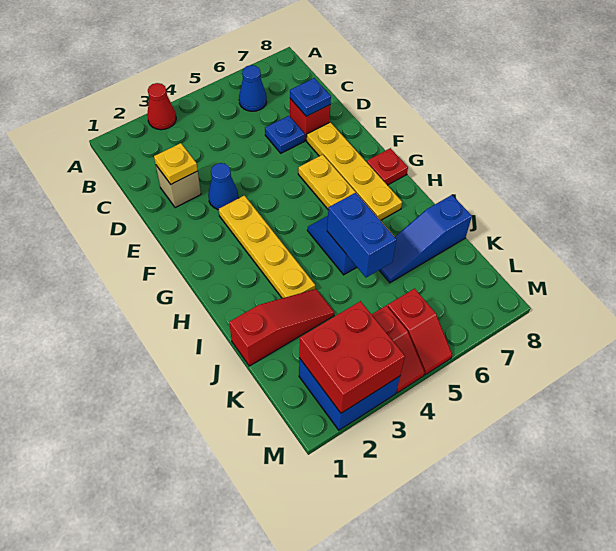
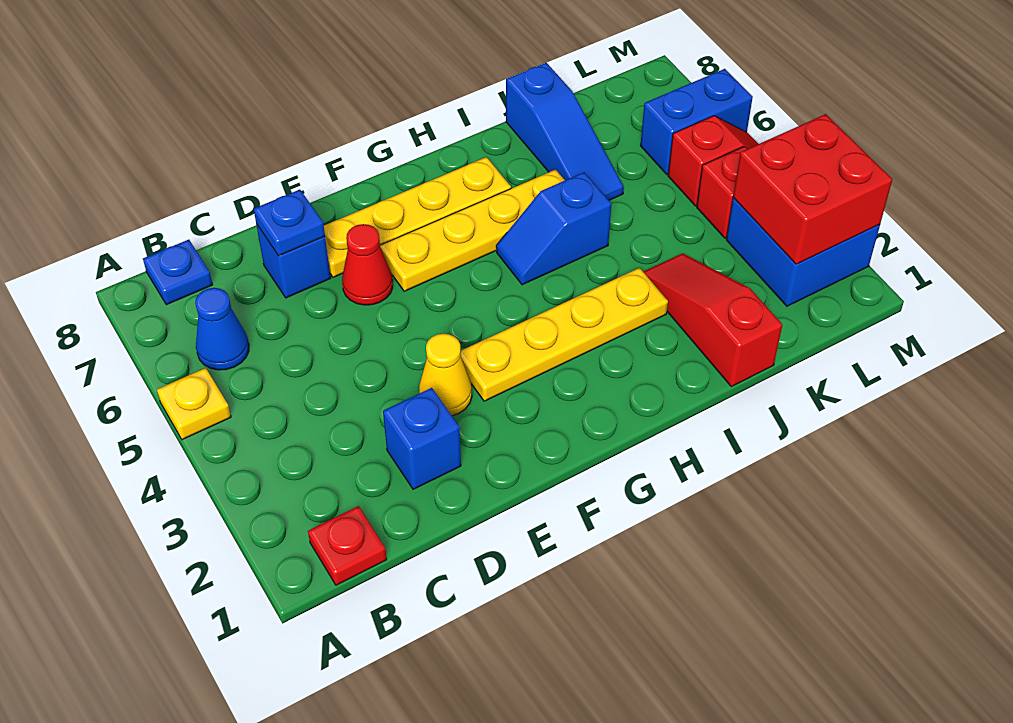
red 1x1 cone [147,83,176,130] -> red 1x1 cone moved to [342,224,393,305]
tan 1x1 brick [156,166,201,208] -> blue 1x1 brick [383,388,461,489]
yellow 1x1 plate [154,143,198,184] -> yellow 1x1 plate moved to [157,368,231,440]
blue 1x1 plate [265,116,305,153] -> blue 1x1 plate moved to [143,240,213,305]
red 1x1 brick [290,99,330,141] -> blue 1x1 brick [256,224,331,298]
blue 1x1 cone [208,163,238,210] -> yellow 1x1 cone [419,334,472,416]
red 1x1 plate [367,148,408,185] -> red 1x1 plate moved to [308,506,387,585]
blue 1x2 brick [327,193,396,277] -> blue 1x2 brick moved to [640,69,753,174]

